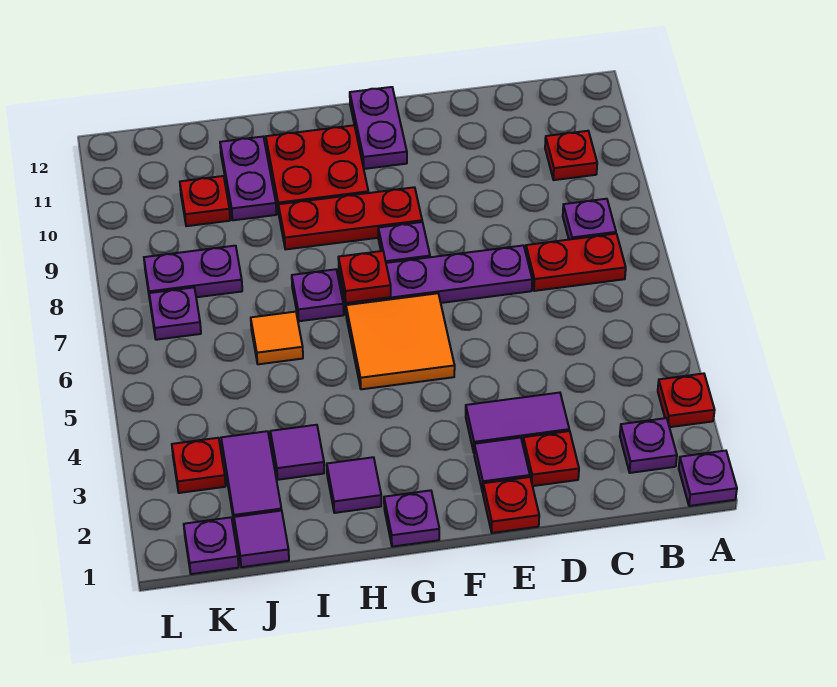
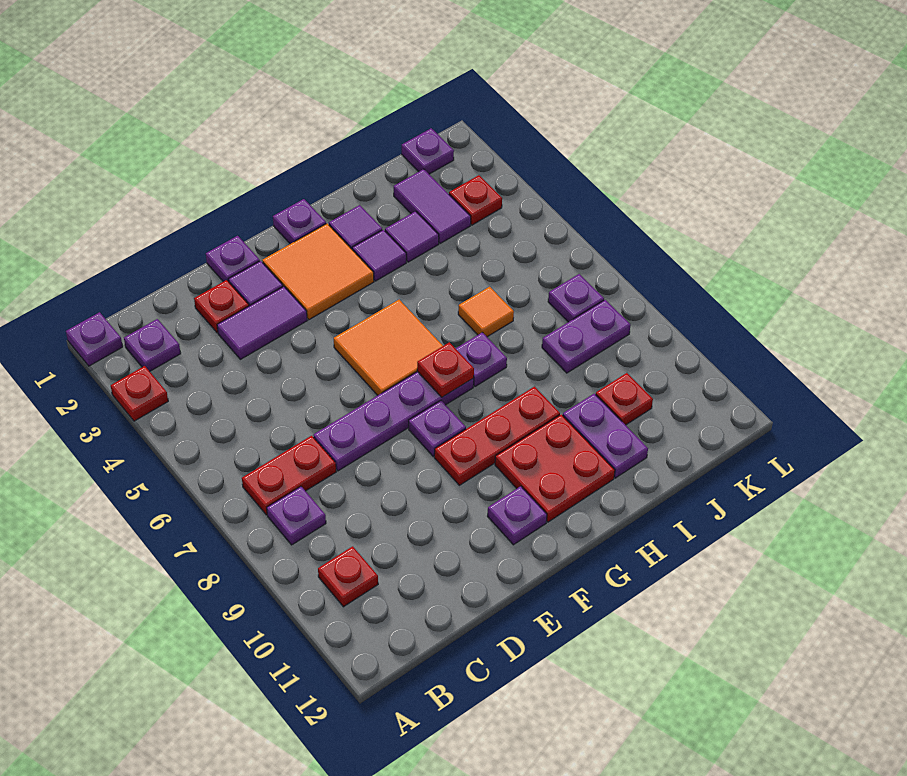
red 1x1 plate [483,477,539,533] -> purple 1x1 plate [206,236,260,282]
none -> orange 2x2 tile [262,224,374,320]
purple 1x2 plate [350,87,407,169] -> purple 1x1 plate [488,486,547,545]
purple 1x1 tile [234,511,289,567] -> purple 1x1 tile moved to [352,230,406,281]

